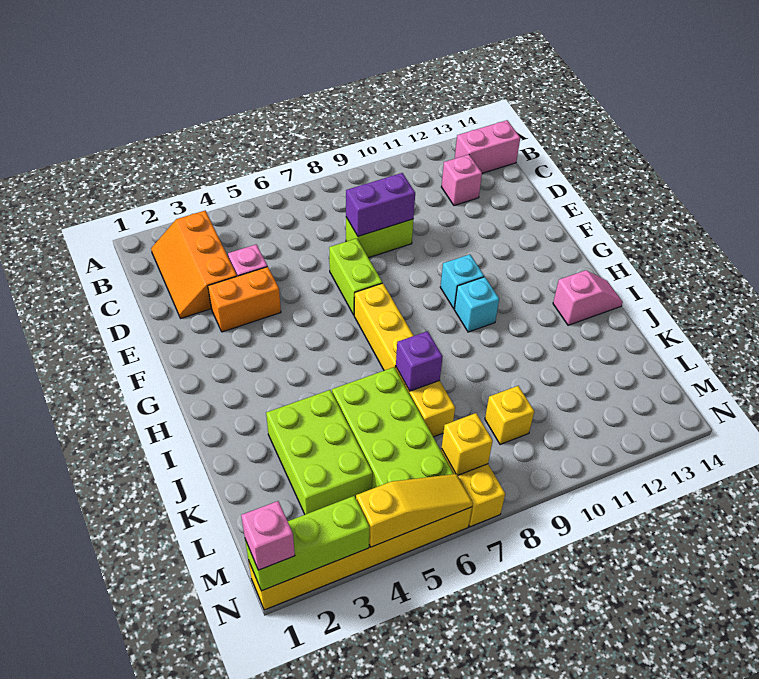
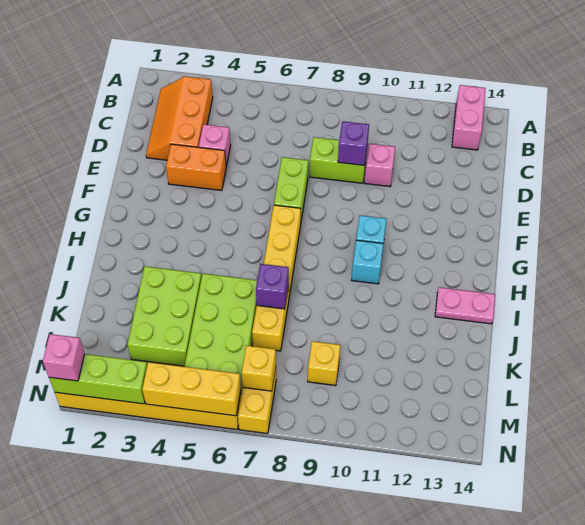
pink 1x2 brick [455,120,520,173] -> pink 1x2 brick turned to [452,85,486,150]
pink 1x1 brick [442,155,482,206] -> pink 1x1 brick moved to [365,144,395,187]
purple 1x2 brick [346,173,415,236] -> purple 1x1 brick [338,121,369,165]
pink 1x2 slope [553,270,623,325] -> pink 1x2 plate [435,287,495,324]
yellow 1x3 slope [356,474,473,547] -> yellow 1x3 brick [142,362,241,416]

